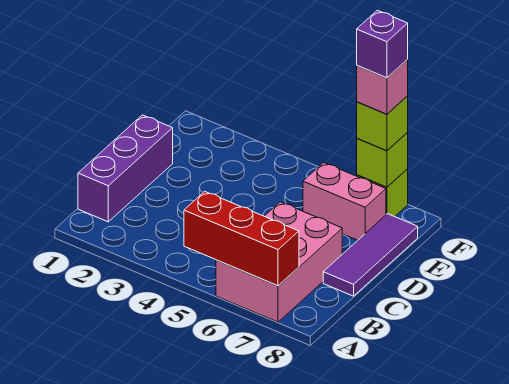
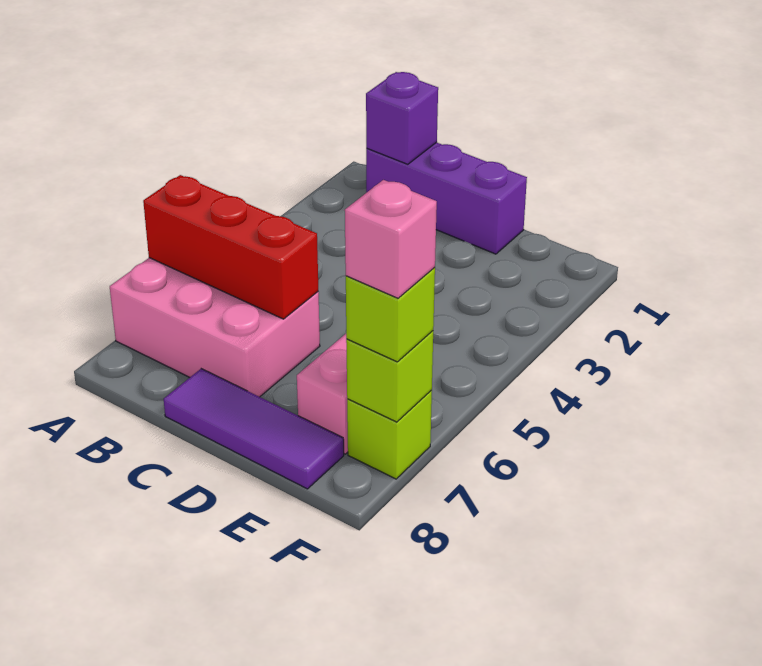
red 1x3 brick [184,191,299,286] -> red 1x3 brick turned to [143,175,318,319]
purple 1x1 brick [357,10,408,78] -> purple 1x1 brick moved to [366,72,438,164]

